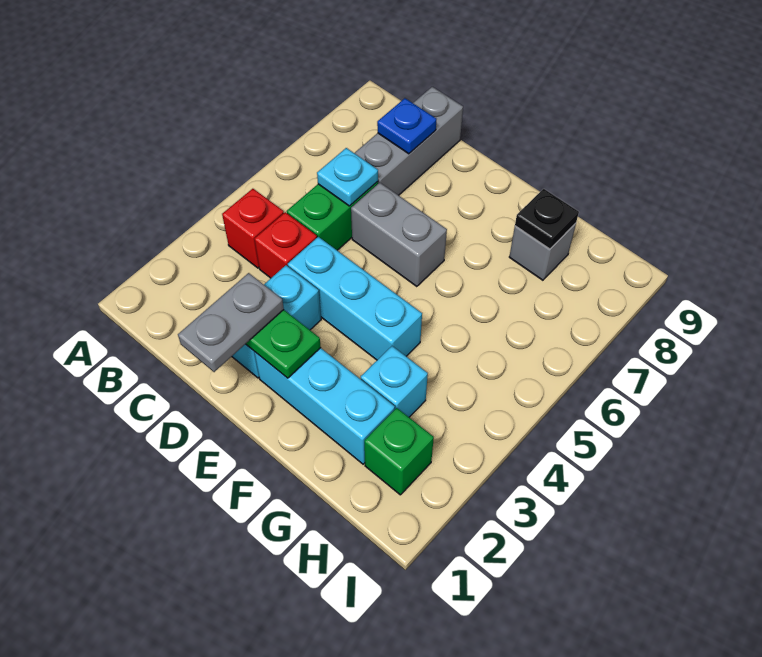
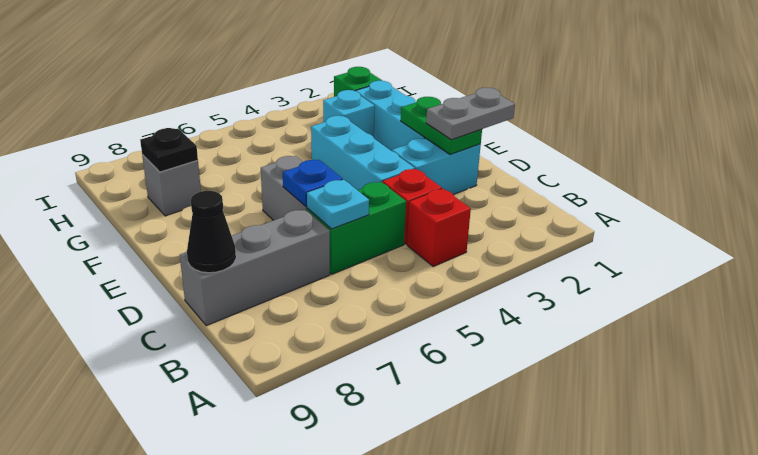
blue 1x1 plate [377,98,436,154] -> blue 1x1 plate moved to [283,160,343,207]
none -> black 1x1 cone [187,191,236,273]

